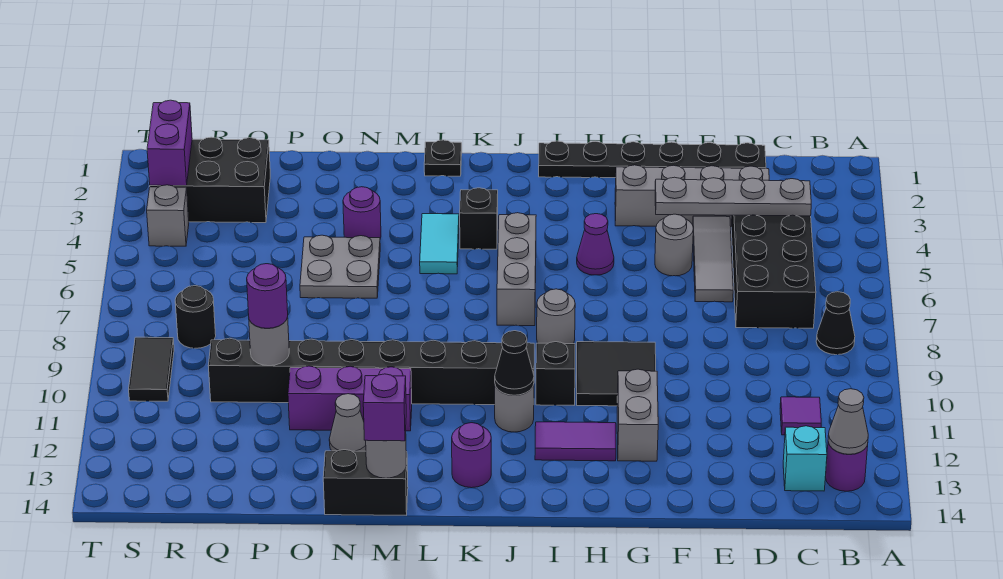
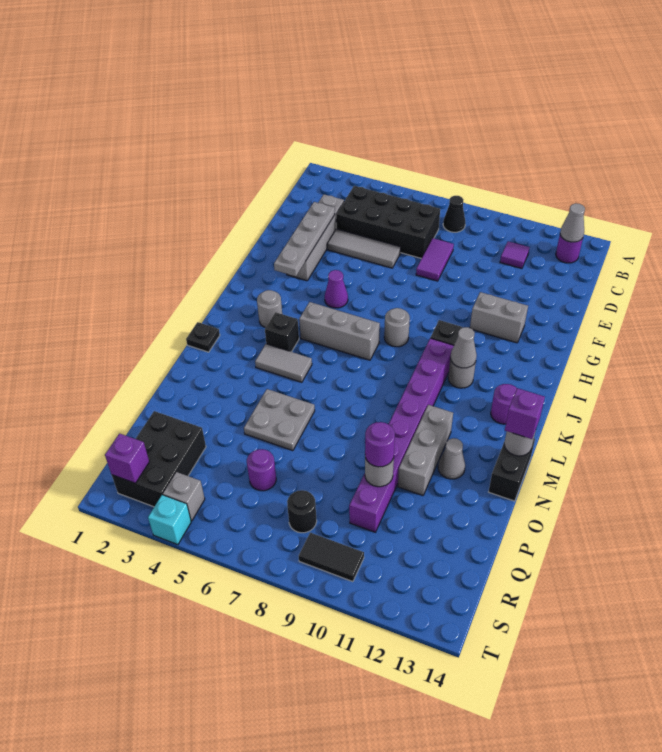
grey 1x4 plate [655,177,811,216] -> grey 1x4 plate moved to [274,202,335,276]
cyan 1x1 brick [783,426,827,491] -> cyan 1x1 brick moved to [148,495,191,545]
black 1x6 plate [539,141,766,178] -> none
grey 1x1 round brick [655,214,693,276] -> grey 1x1 round brick moved to [257,290,282,328]
black 2x2 tile [577,342,656,406] -> none
purple 1x2 tile [535,422,616,461] -> purple 1x2 tile moved to [416,238,454,281]
black 1x8 brick [208,338,534,405] -> purple 1x8 brick [349,338,454,532]
black 1x1 cone [495,331,534,395] -> grey 1x1 cone [450,327,477,368]
cyan 1x2 tile [420,214,459,274] -> grey 1x2 tile [255,344,312,382]
purple 1x3 brick [288,366,412,431] -> grey 1x3 brick [398,405,453,496]
purple 1x1 round brick [343,187,381,238] -> purple 1x1 round brick moved to [247,449,276,491]
purple 1x2 brick [147,100,192,186] -> purple 1x1 brick [105,434,149,483]

